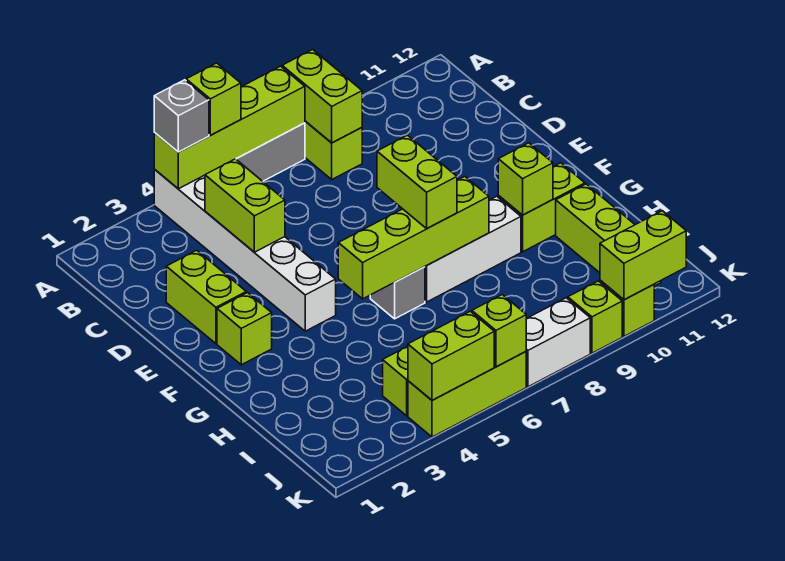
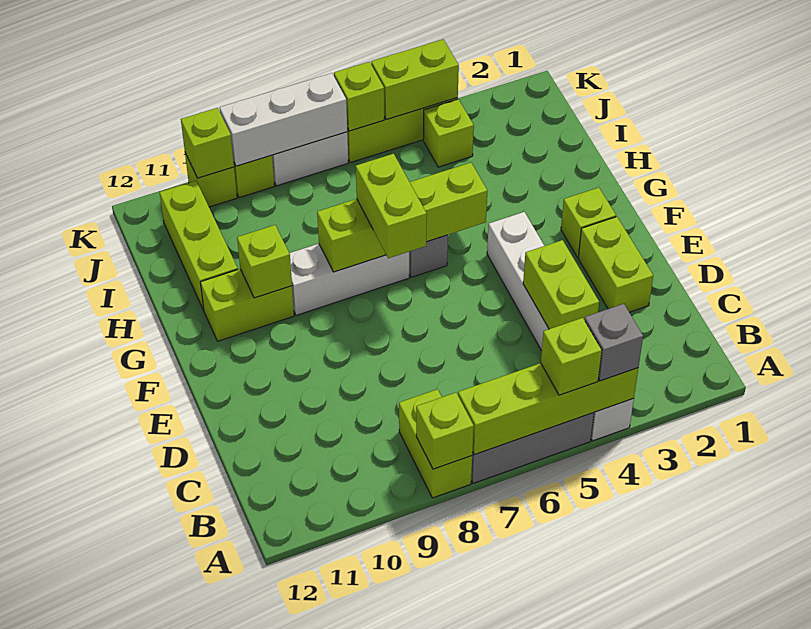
lime 1x2 brick [282,50,362,143] -> lime 1x1 brick [416,393,474,469]
none -> white 1x3 brick [220,73,348,166]
lime 1x2 brick [600,211,686,300] -> lime 1x1 brick [181,108,234,178]

